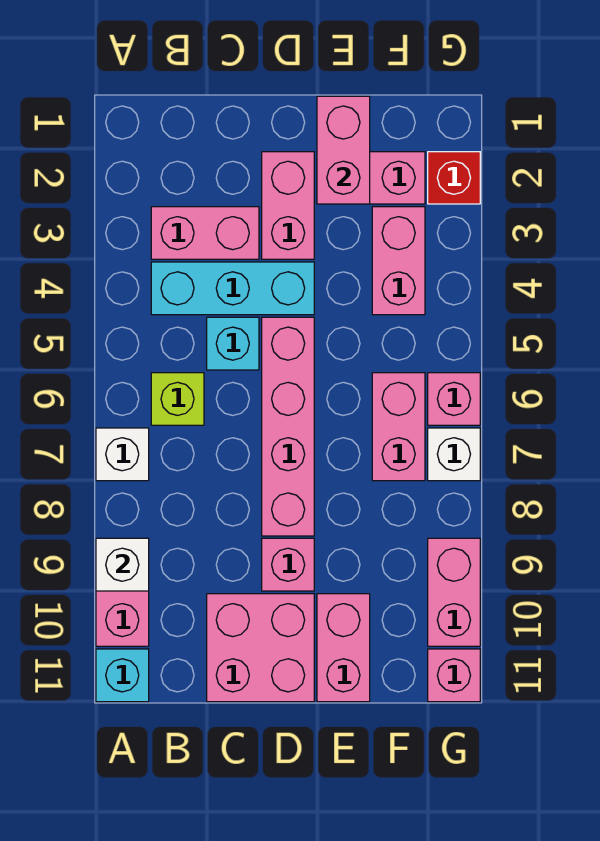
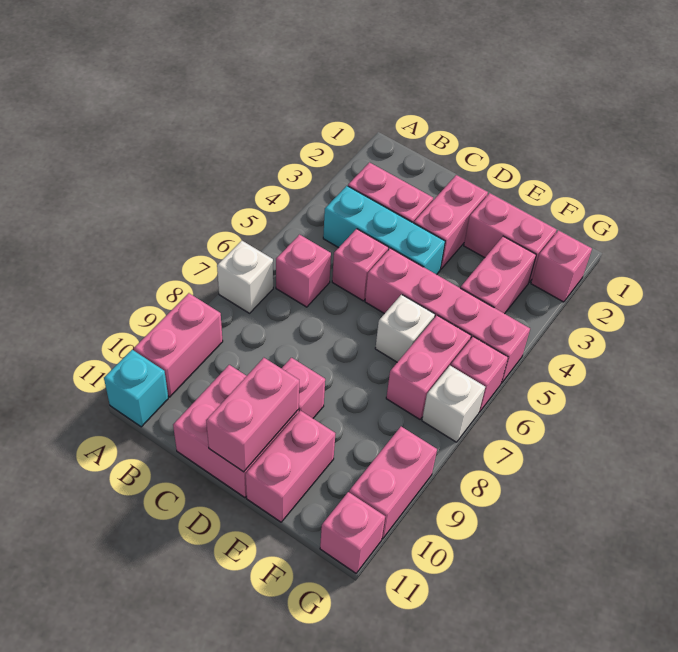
white 1x1 brick [96,538,149,591] -> white 1x1 brick moved to [375,295,435,362]
lime 1x1 brick [151,373,204,425] -> pink 1x1 brick [276,235,331,307]
cyan 1x1 brick [207,317,259,370] -> pink 1x1 brick [332,229,389,301]
pink 1x4 brick [262,317,314,536] -> pink 1x4 brick turned to [365,248,530,383]
pink 1x2 brick [317,96,370,204] -> pink 1x2 brick moved to [206,358,299,472]
red 1x1 brick [428,152,480,204] -> pink 1x1 brick [531,230,592,302]

